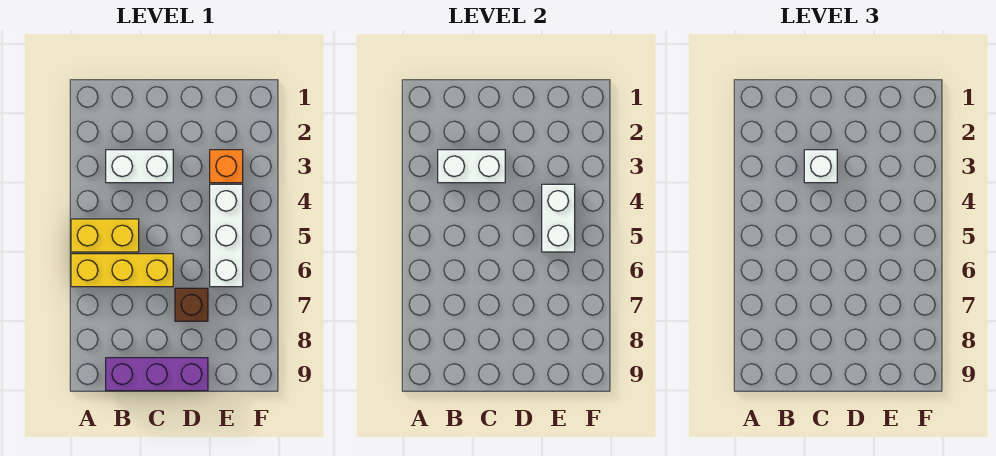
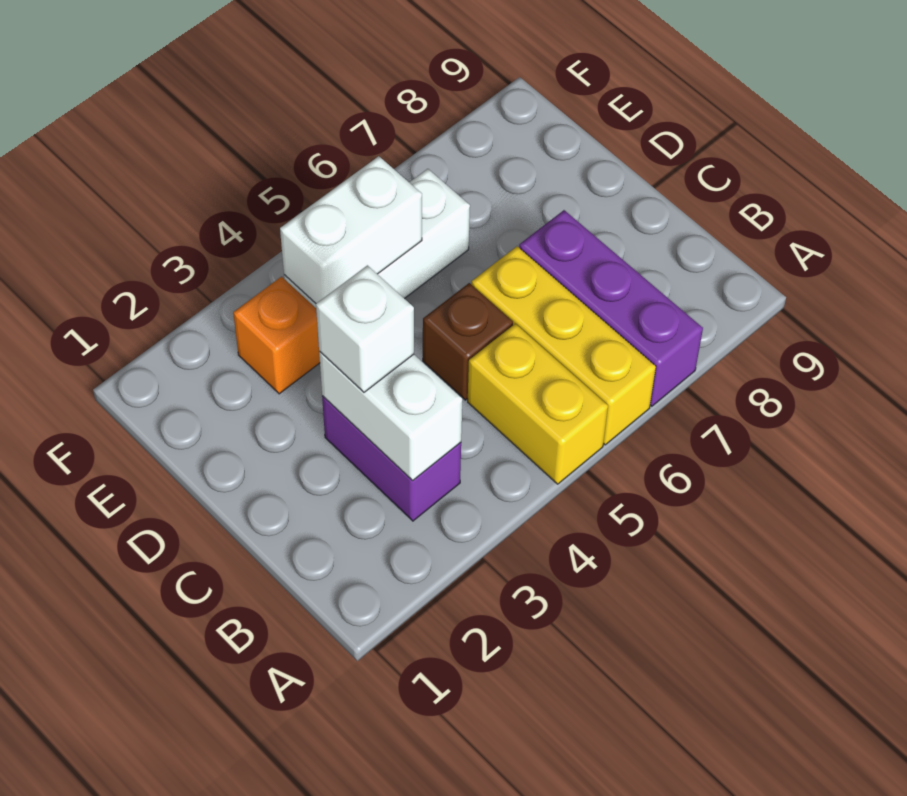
white 1x2 brick [106,150,173,183] -> purple 1x2 brick [322,396,461,521]
purple 1x3 brick [106,358,208,391] -> purple 1x3 brick moved to [519,210,703,406]
brown 1x1 brick [175,288,208,321] -> brown 1x1 brick moved to [423,283,513,400]

